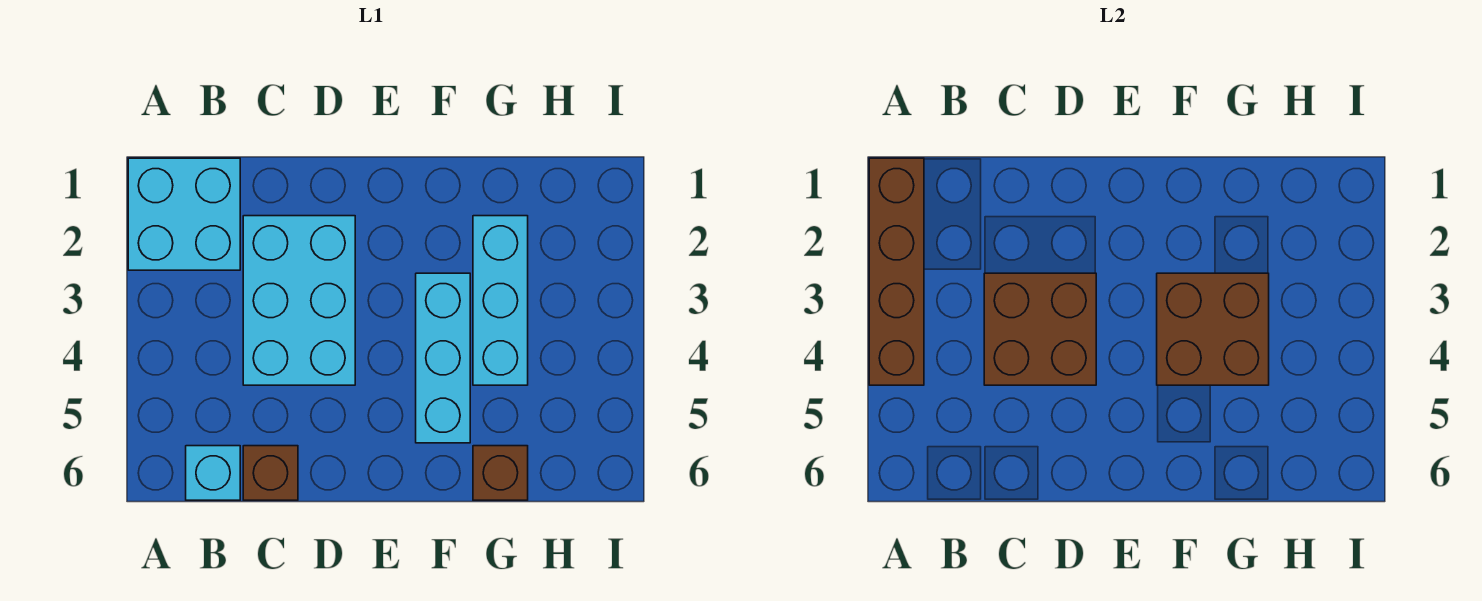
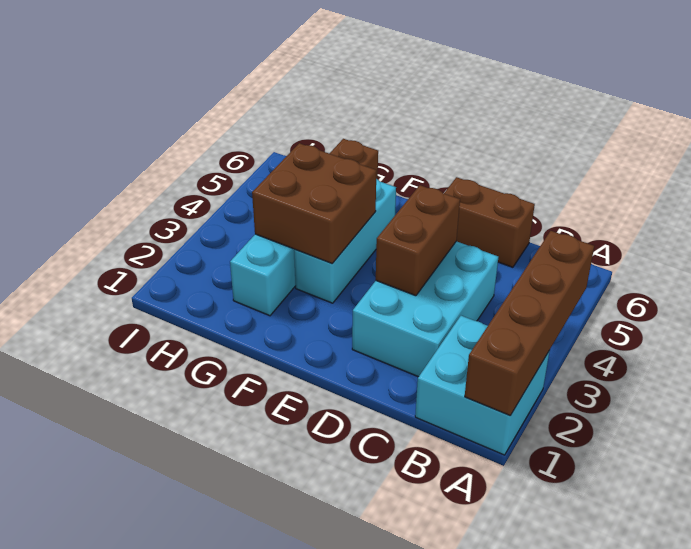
cyan 1x1 brick [186,446,240,500] -> none
brown 2x2 brick [984,273,1096,385] -> brown 1x2 brick [376,185,460,296]
brown 1x1 brick [243,446,298,500] -> brown 1x2 brick [444,177,535,267]

